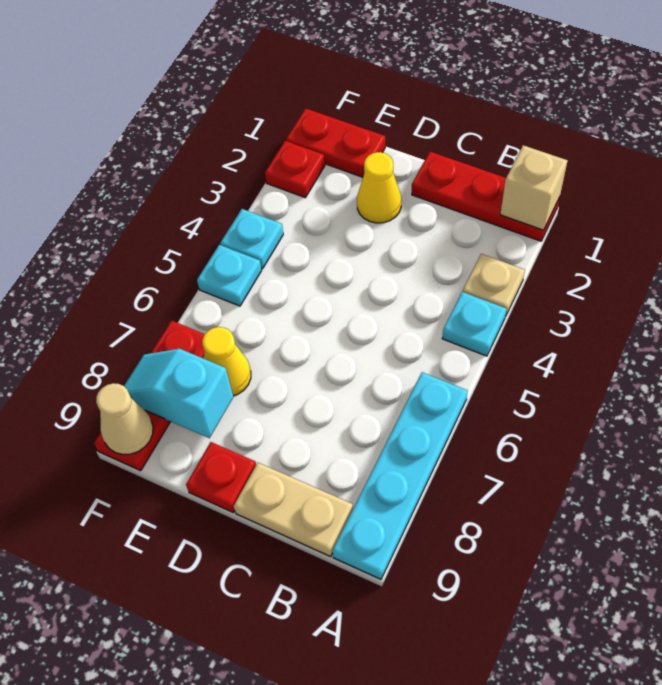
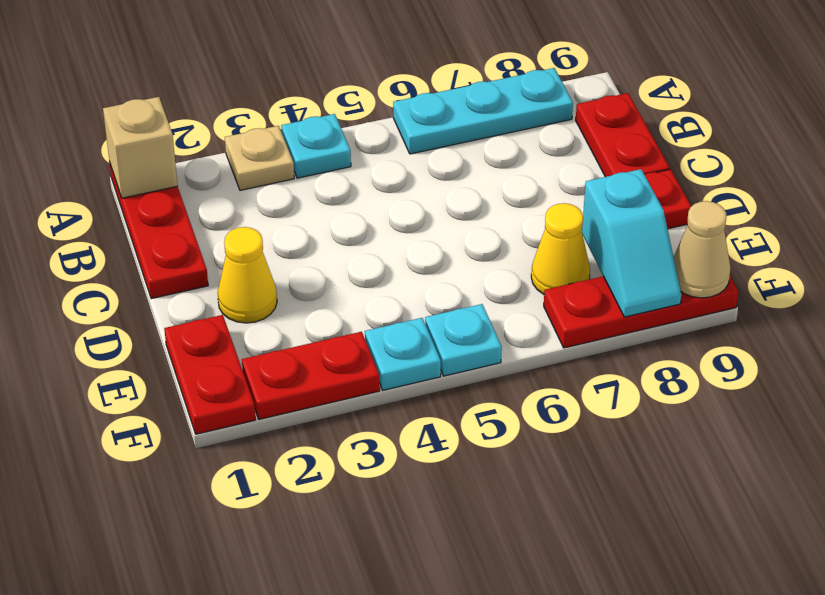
cyan 1x4 plate [332,372,468,579] -> cyan 1x3 plate [393,68,573,154]
tan 1x2 plate [234,463,353,557] -> red 1x2 plate [576,93,670,177]
red 1x1 plate [265,141,325,198] -> red 1x2 plate [242,332,380,419]

